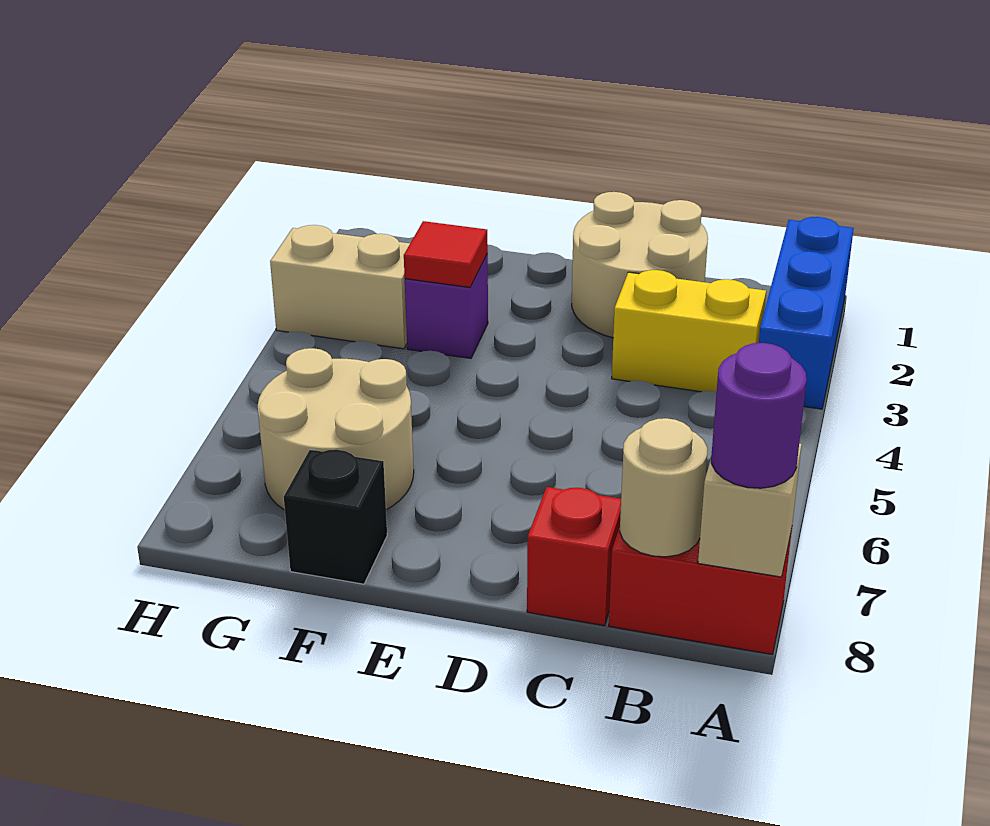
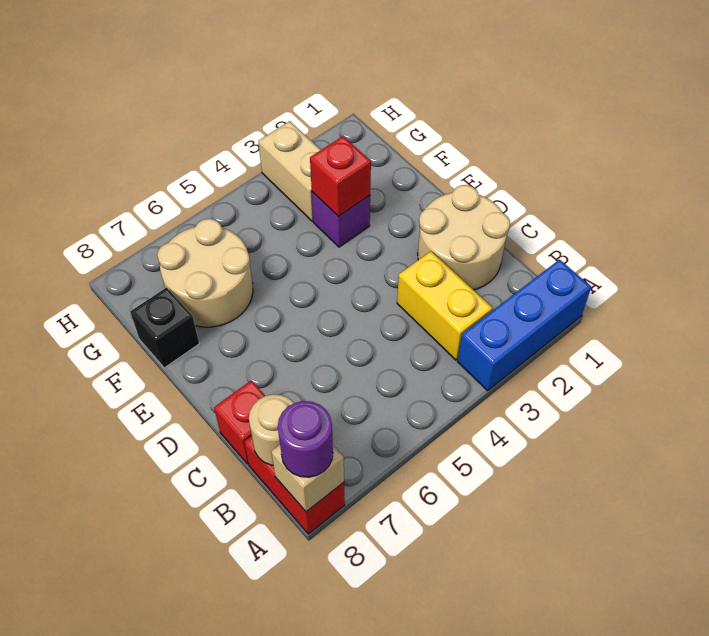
red 1x1 tile [404,221,488,288] -> red 1x1 brick [310,136,371,216]

